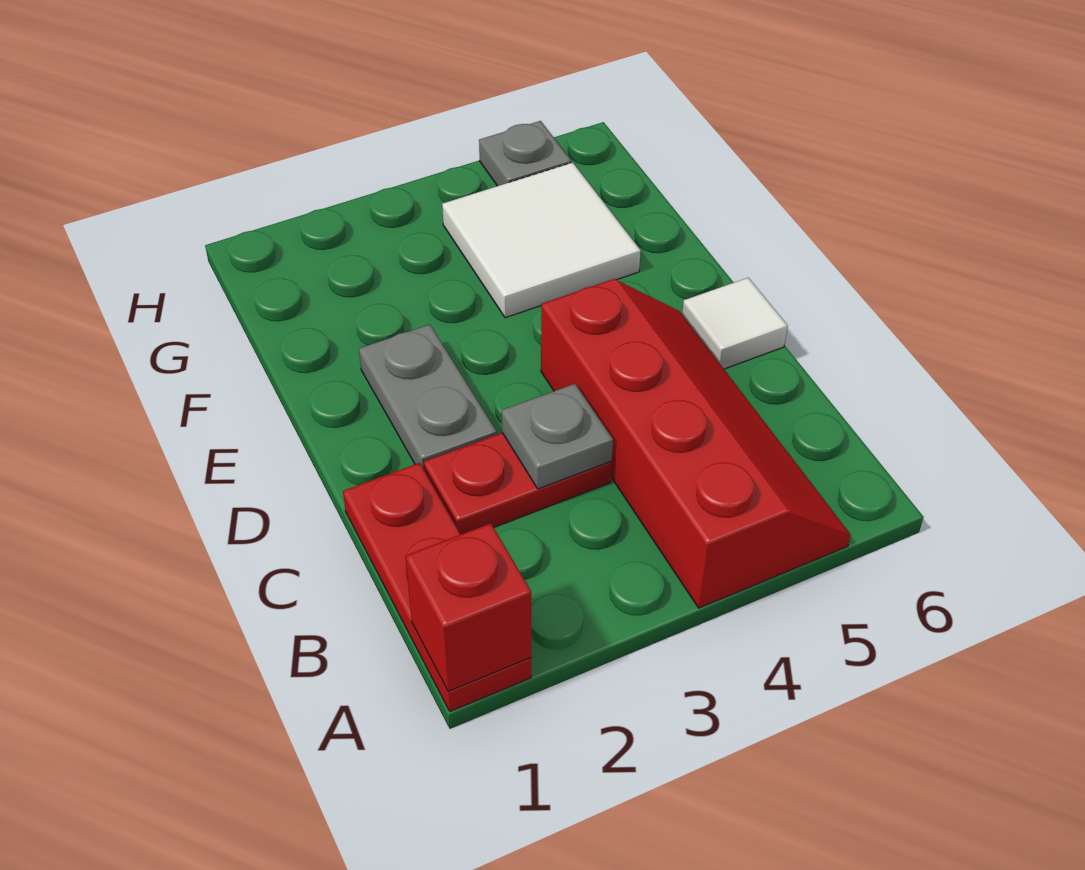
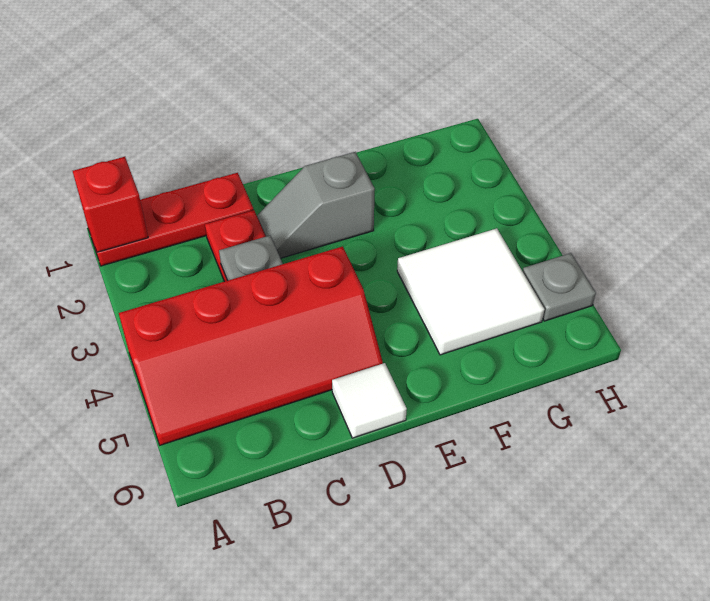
grey 1x2 plate [359,325,497,469] -> grey 1x2 slope [257,152,375,258]

